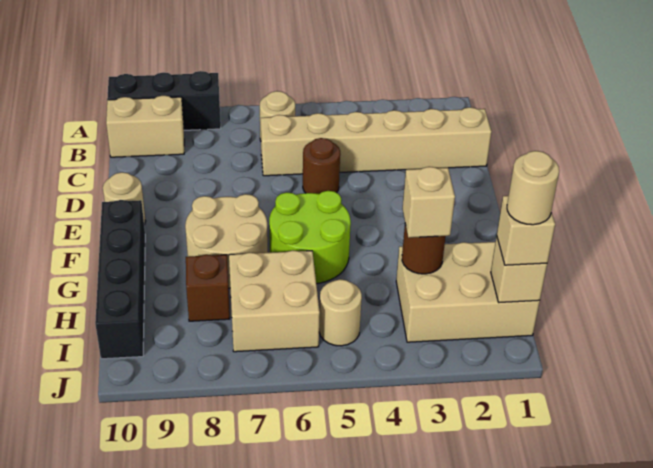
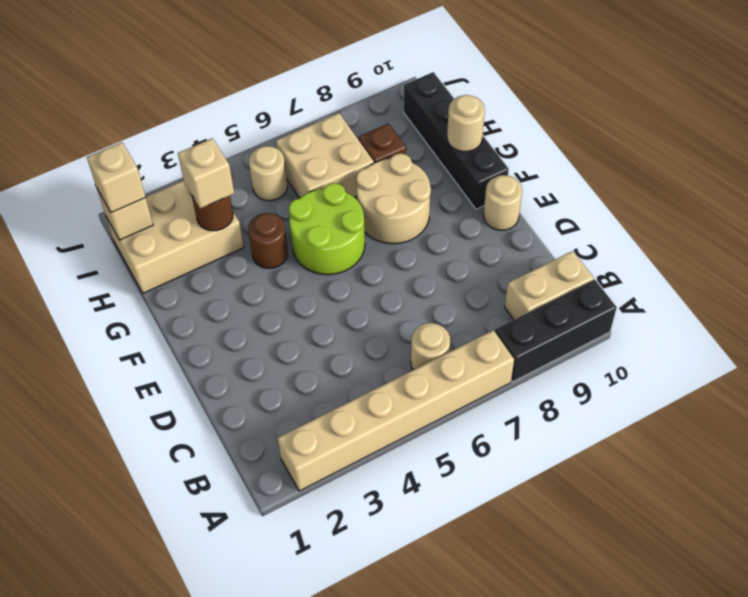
tan 1x6 brick [261,107,491,176] -> tan 1x6 brick moved to [277,330,514,491]
brown 1x1 round brick [303,138,340,194] -> brown 1x1 round brick moved to [248,213,288,268]
tan 1x1 round brick [507,151,559,225] -> tan 1x1 round brick moved to [447,95,485,152]

